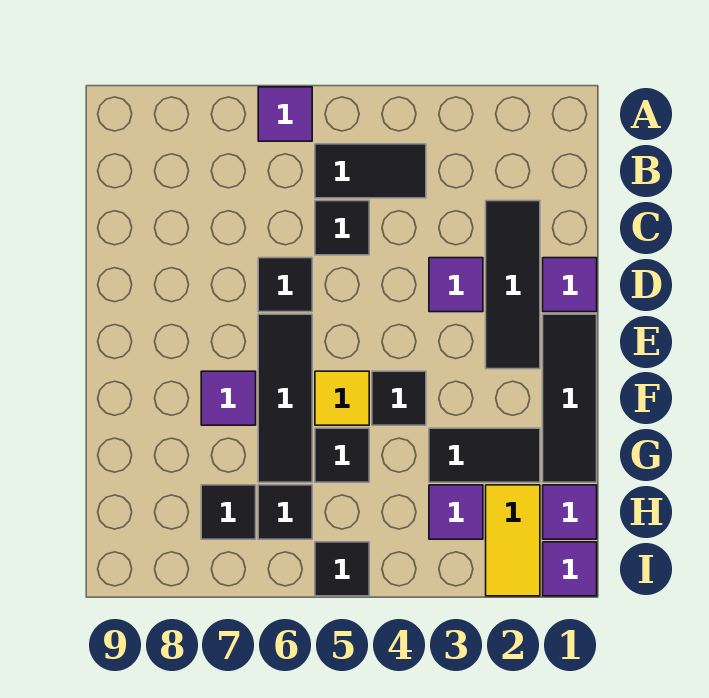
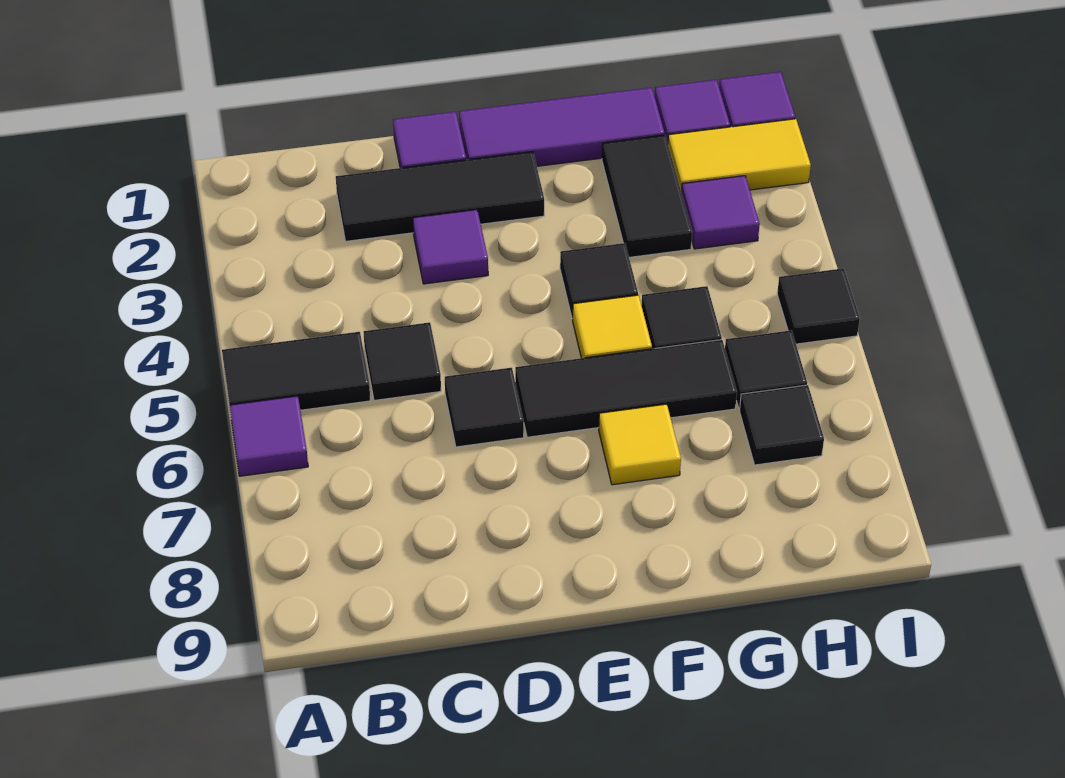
black 1x2 tile [315,144,426,198] -> black 1x2 tile turned to [222,332,370,410]
black 1x3 tile [543,314,597,482] -> purple 1x3 tile [459,88,665,166]
purple 1x1 tile [201,371,256,425] -> yellow 1x1 tile [599,404,681,485]

